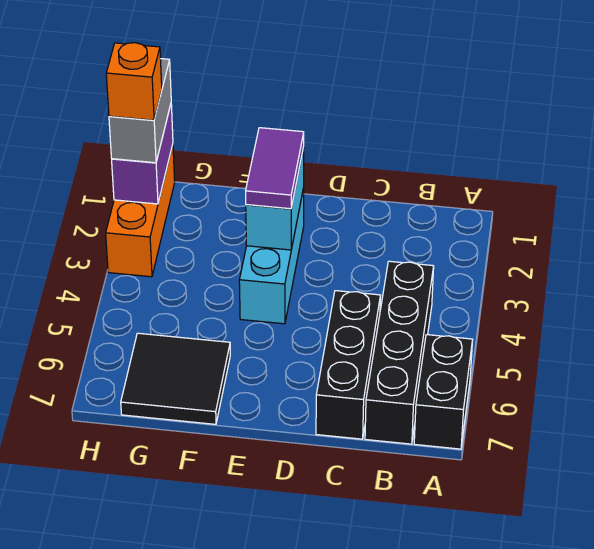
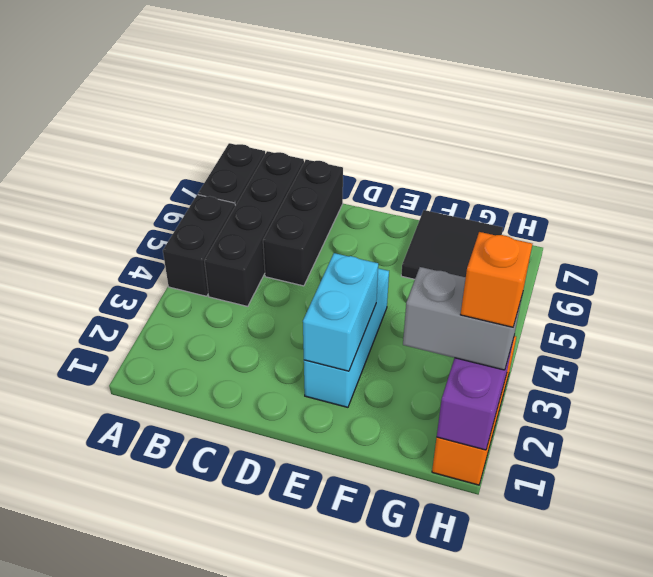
none -> black 1x2 brick [163,195,235,296]
purple 1x2 tile [246,128,304,209] -> none
grey 1x2 brick [109,59,171,163] -> grey 1x2 brick turned to [403,267,522,370]

